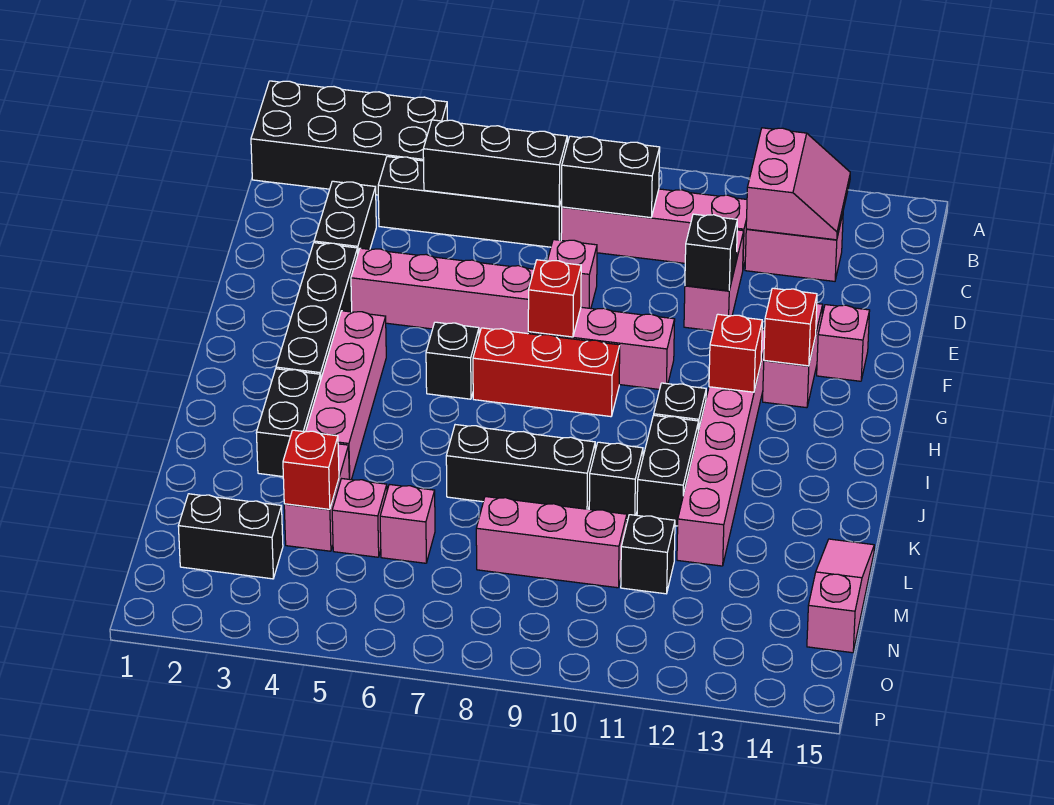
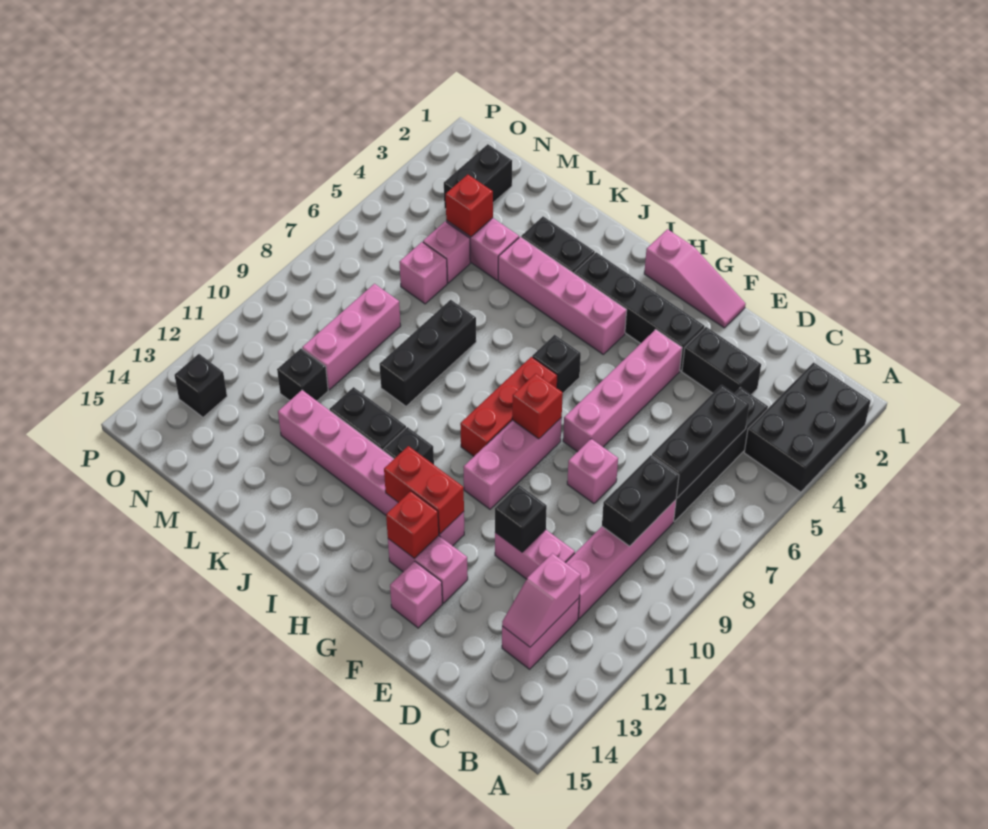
black 2x4 brick [251,81,447,195] -> black 2x3 brick [744,363,870,492]
pink 2x2 slope [746,128,850,240] -> pink 1x2 slope [502,553,581,647]
red 1x1 brick [709,314,762,392] -> red 1x2 brick [384,446,464,534]
black 1x1 brick [589,442,643,520] -> black 1x1 brick moved to [175,354,227,417]
pink 1x3 slope [807,539,874,653] -> pink 1x3 slope moved to [644,229,746,328]

